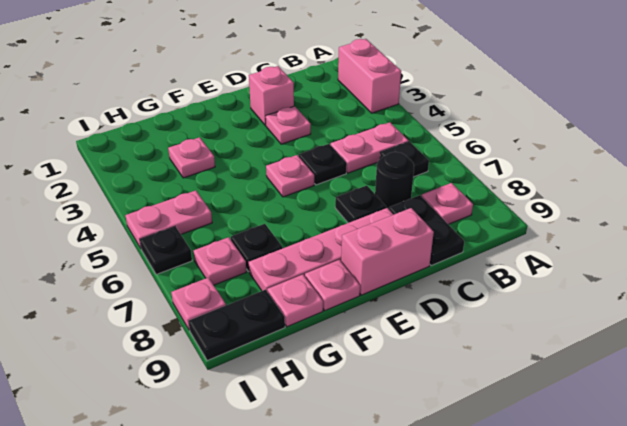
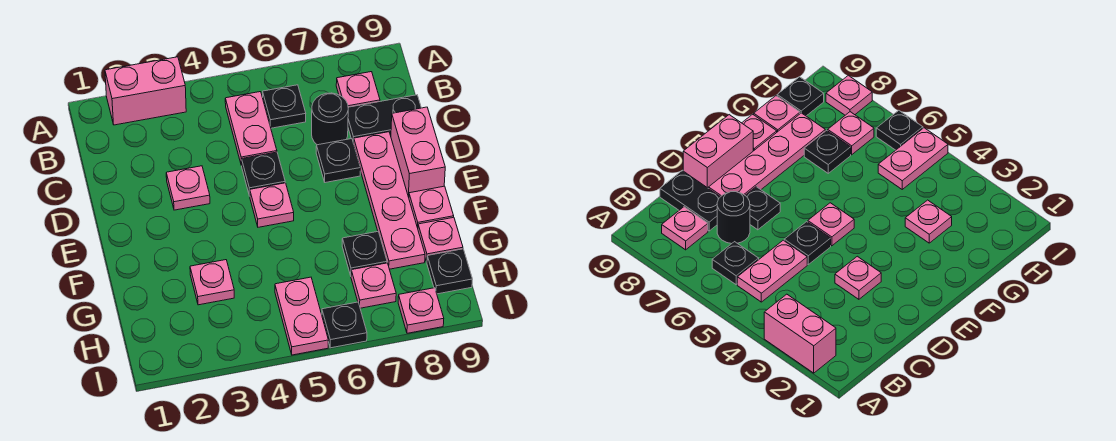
pink 1x1 brick [249,66,294,125] -> none
black 1x2 plate [189,290,285,361] -> black 1x1 plate [427,249,473,294]

